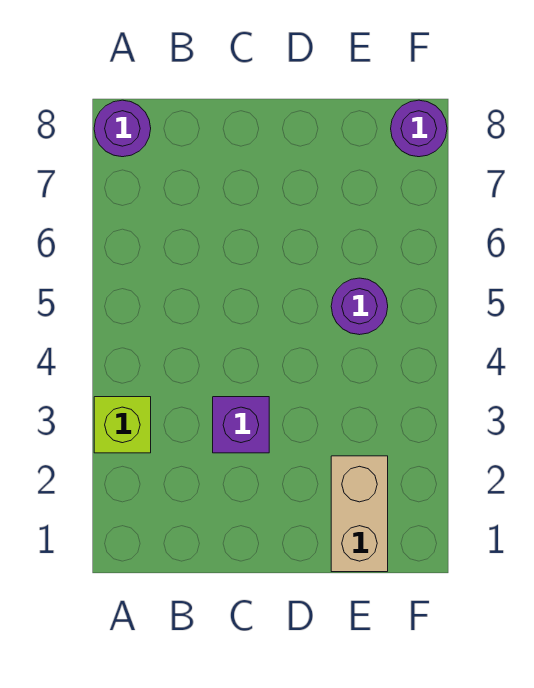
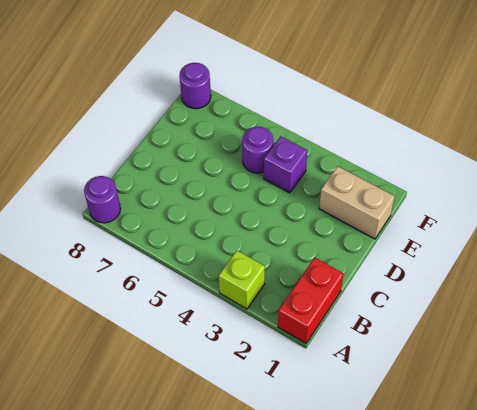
none -> red 1x2 brick [278,258,344,343]
purple 1x1 brick [213,397,269,453] -> purple 1x1 brick moved to [264,136,307,193]

